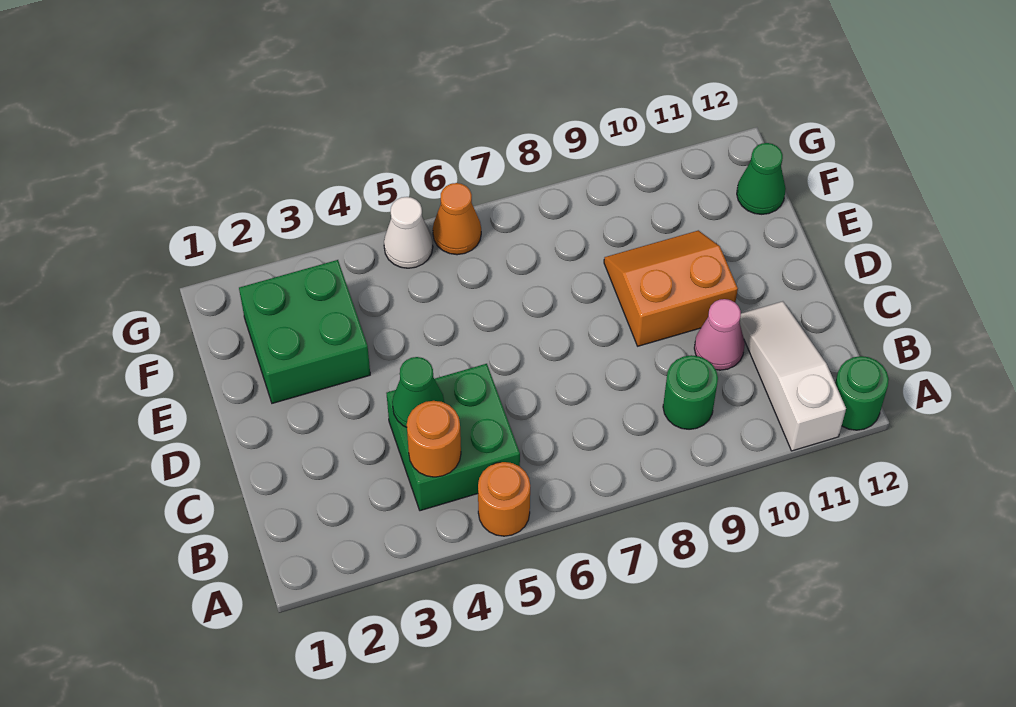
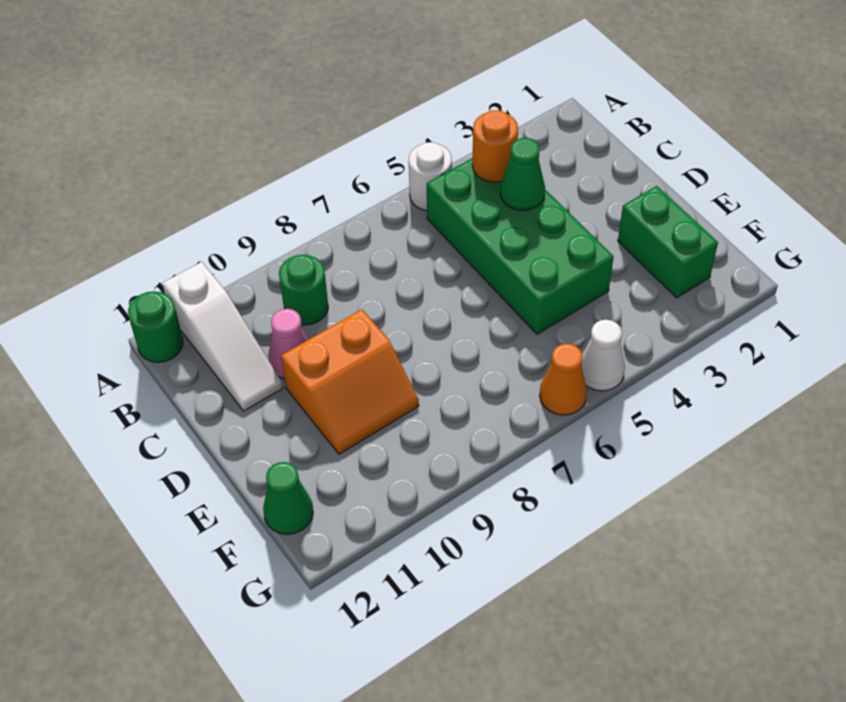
orange 1x1 round brick [478,462,530,536] -> white 1x1 round brick [409,142,452,211]
green 2x2 brick [387,364,520,511] -> green 2x4 brick [427,158,614,334]
green 2x2 brick [239,260,370,403] -> green 1x2 brick [618,186,718,298]

